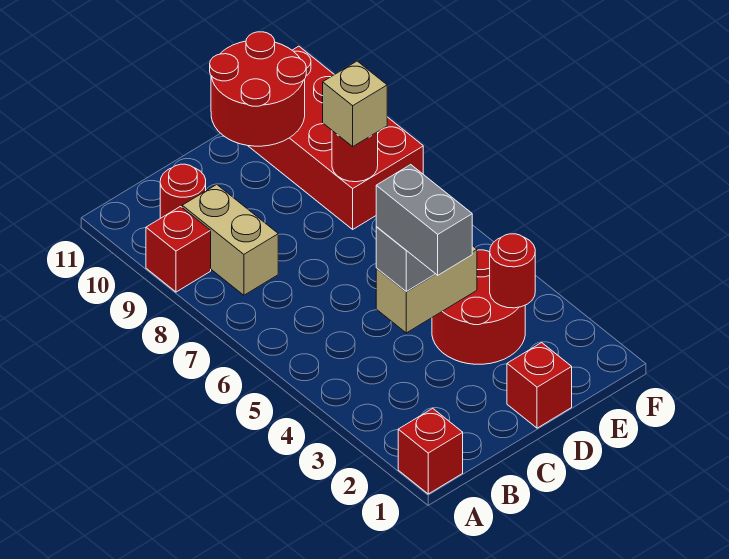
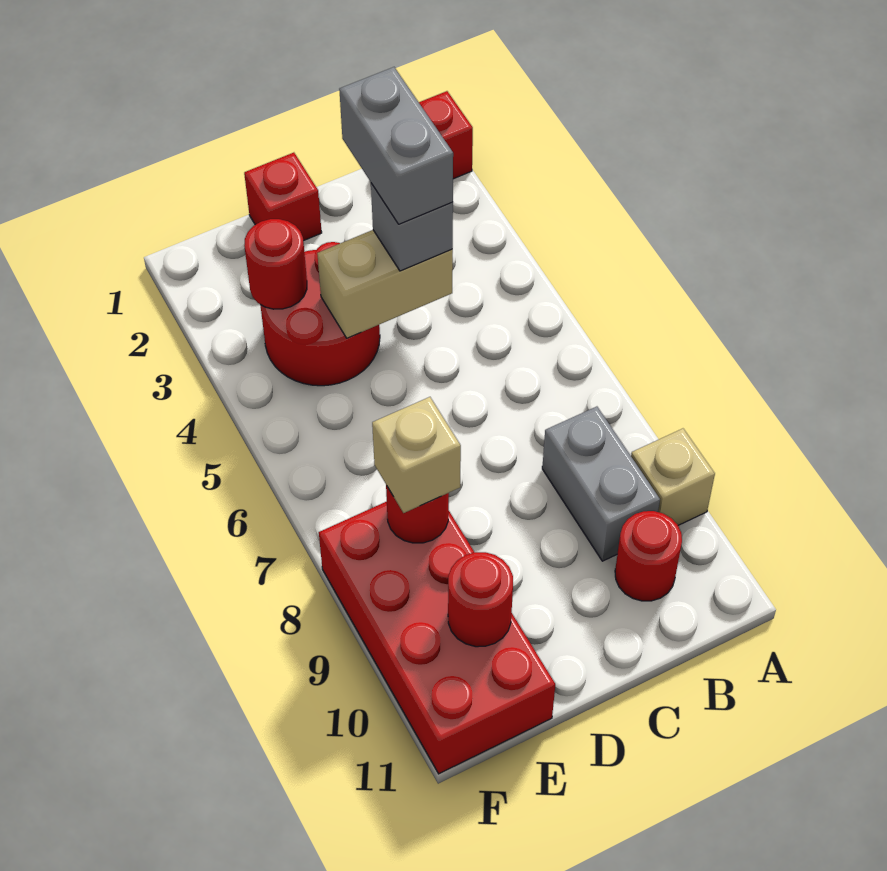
red 1x1 brick [146,207,211,292] -> tan 1x1 brick [631,429,715,525]
tan 1x2 brick [182,185,278,295] -> grey 1x2 brick [542,407,660,561]
red 2x2 round brick [210,32,306,146] -> red 1x1 round brick [448,552,513,647]

